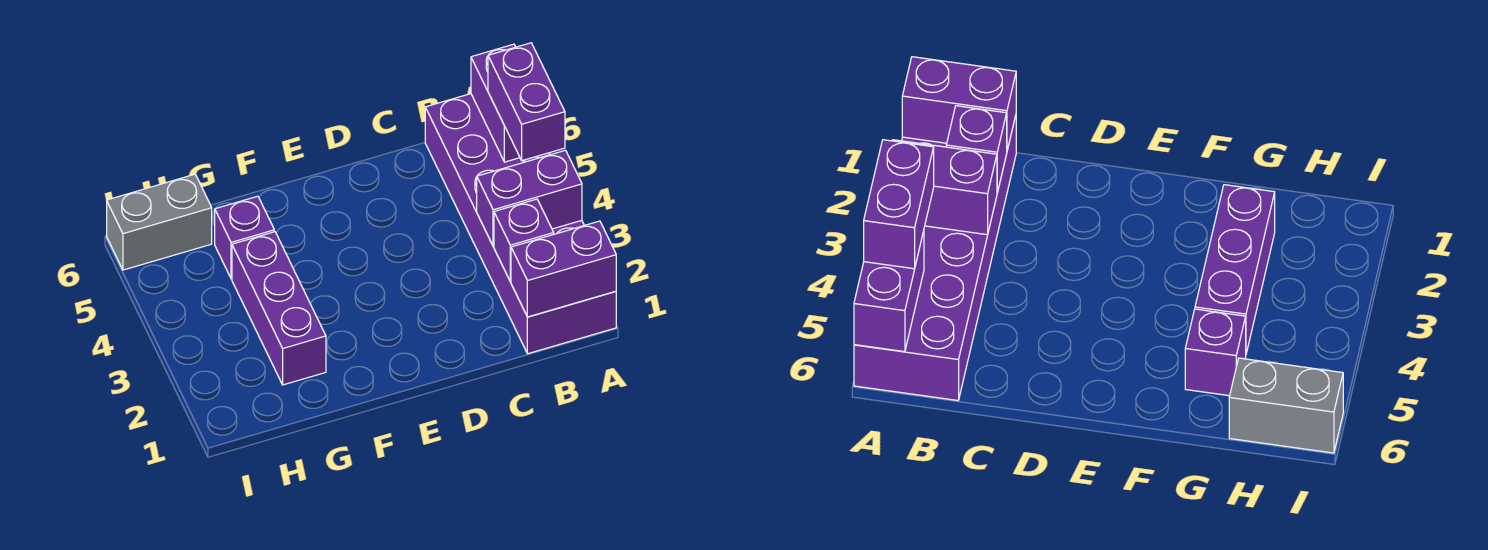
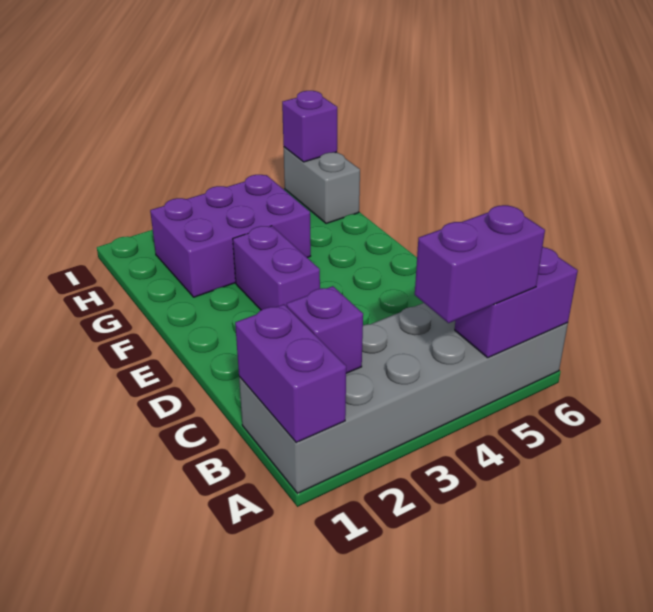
purple 2x6 brick [425,94,616,354] -> grey 2x6 brick [239,303,568,493]
purple 1x2 brick [477,150,582,246] -> purple 1x2 brick moved to [233,226,320,310]
purple 1x3 brick [232,232,326,385] -> purple 2x3 brick [150,175,311,297]
purple 1x1 brick [215,196,274,279] -> purple 1x1 brick moved to [282,91,337,162]

